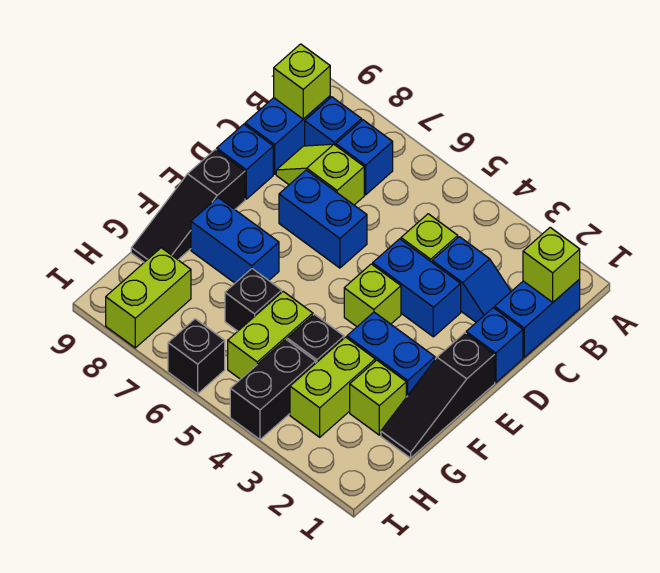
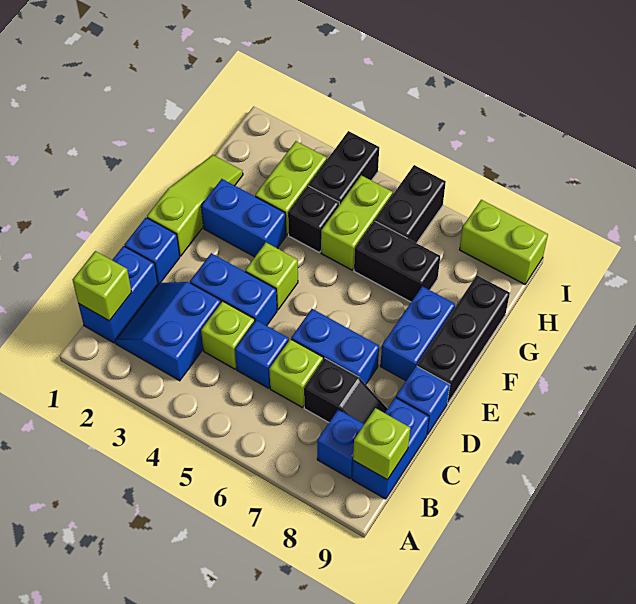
blue 1x1 brick [336,120,393,195] -> blue 1x1 brick moved to [235,320,289,388]
blue 1x2 slope [432,237,511,322] -> blue 2x2 slope [115,282,221,381]
lime 1x2 slope [276,144,364,205] -> black 1x2 slope [304,358,388,424]
black 1x3 slope [381,333,495,458] -> lime 1x3 slope [147,155,243,256]
black 1x3 slope [131,149,245,262] -> black 1x3 brick [417,275,510,404]
blue 1x2 brick [191,198,279,283] -> blue 1x2 brick turned to [380,286,455,381]
lime 1x1 brick [350,360,406,435] -> lime 1x1 brick moved to [269,339,323,408]
black 1x1 brick [225,269,282,331] -> black 1x2 brick [354,221,440,302]
lime 1x2 brick [106,248,191,348] -> lime 1x2 brick turned to [459,200,548,284]
black 1x1 brick [168,319,225,394] -> black 1x2 brick [375,165,446,243]

